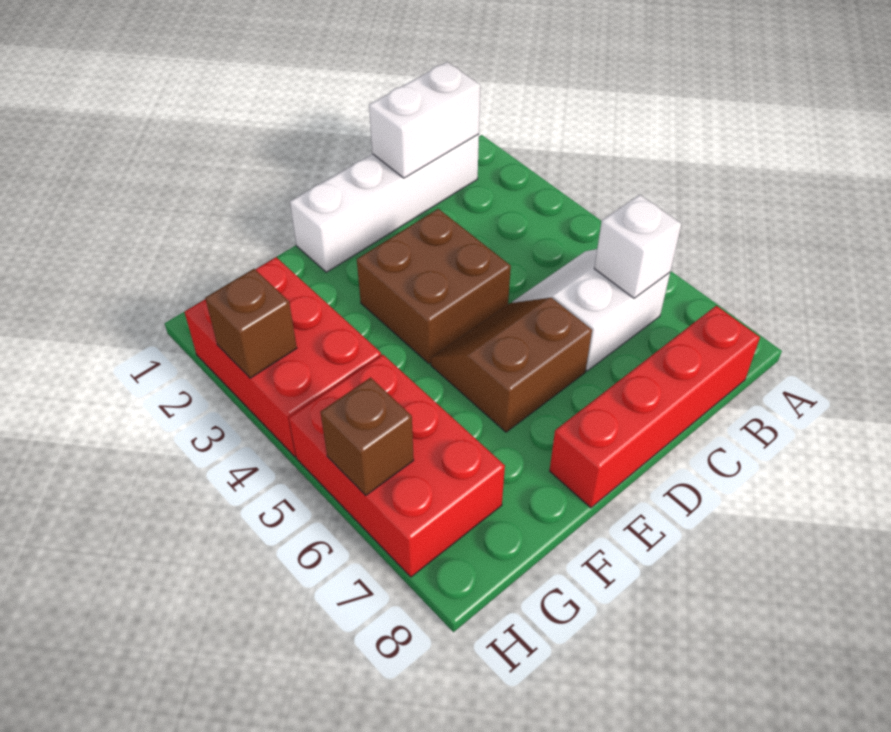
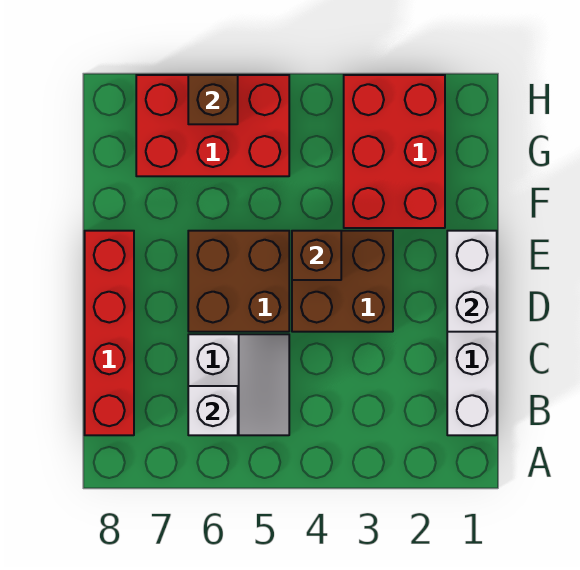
white 1x2 brick [369,62,480,178] -> white 1x2 brick moved to [447,231,497,332]
brown 2x2 slope [431,298,592,432] -> brown 2x2 brick [188,231,289,332]
red 2x3 brick [185,257,381,457] -> red 2x3 brick turned to [344,75,445,228]
brown 1x1 brick [205,269,297,378] -> brown 1x1 brick moved to [292,231,341,280]

